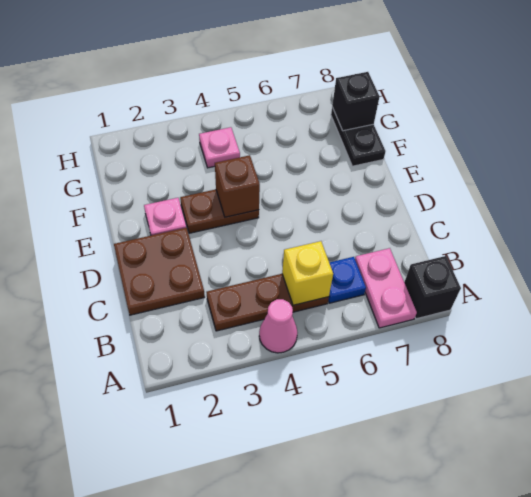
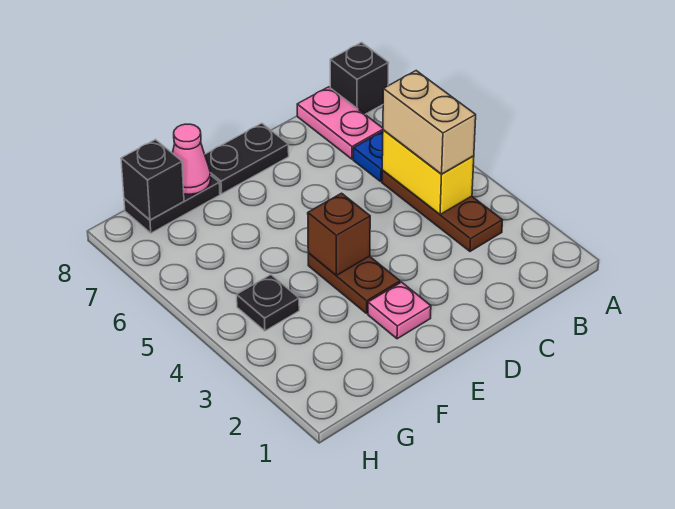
pink 1x1 cone [259,299,297,353] -> pink 1x1 cone moved to [173,124,211,194]
pink 1x2 plate [355,248,417,328] -> pink 1x2 plate turned to [297,87,383,159]
none -> tan 1x2 brick [383,71,476,174]
yellow 1x1 brick [282,241,333,305] -> yellow 1x2 brick [382,130,474,215]
brown 2x2 plate [114,228,205,315] -> none
none -> black 1x2 plate [205,123,289,194]
pink 1x1 plate [199,127,240,168] -> black 1x1 plate [237,275,299,331]

